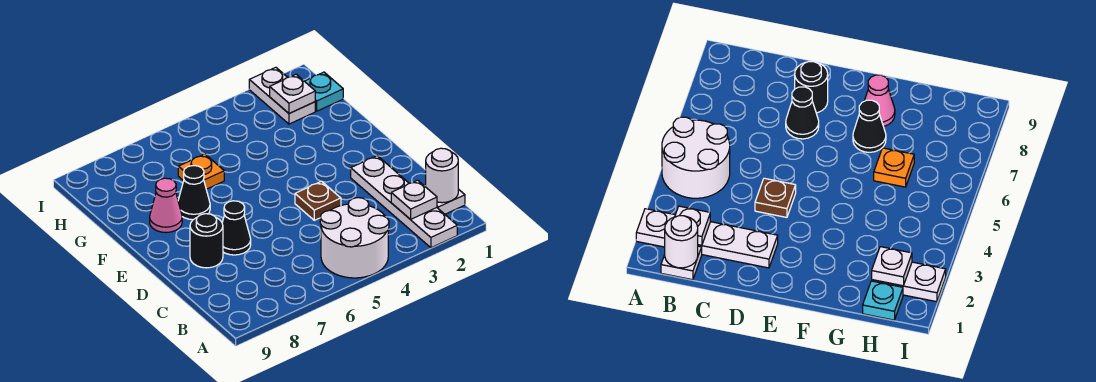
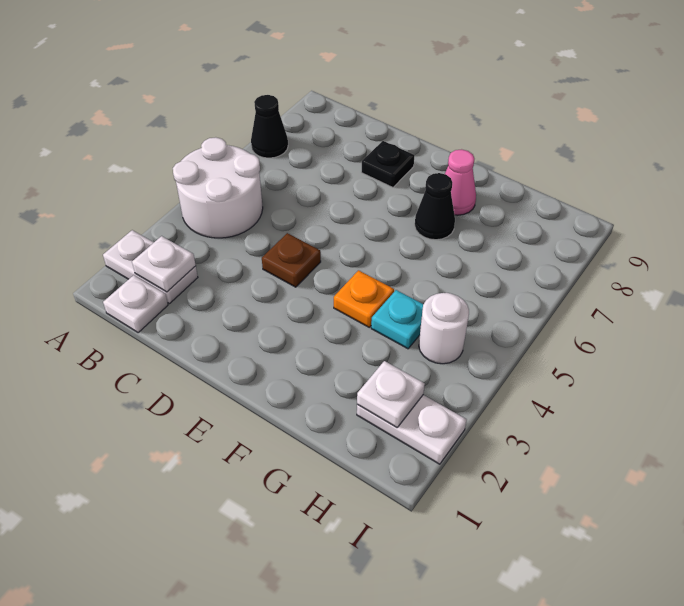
white 1x4 plate [351,156,457,248] -> white 1x2 plate [103,230,198,304]
white 1x1 round brick [426,148,458,203] -> white 1x1 round brick moved to [419,293,469,364]
black 1x1 cone [222,201,251,255] -> black 1x1 cone moved to [251,95,288,158]
black 1x1 round brick [190,214,223,268] -> black 1x1 plate [361,141,415,187]
orange 1x1 plate [178,154,224,189] -> orange 1x1 plate moved to [334,270,394,327]
cyan 1x1 plate [305,72,343,111] -> cyan 1x1 plate moved to [371,290,423,349]

